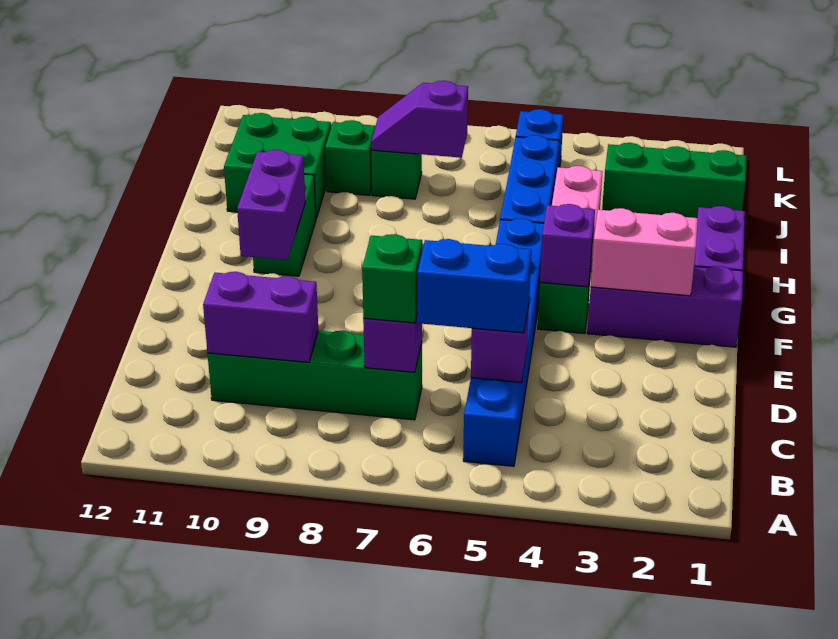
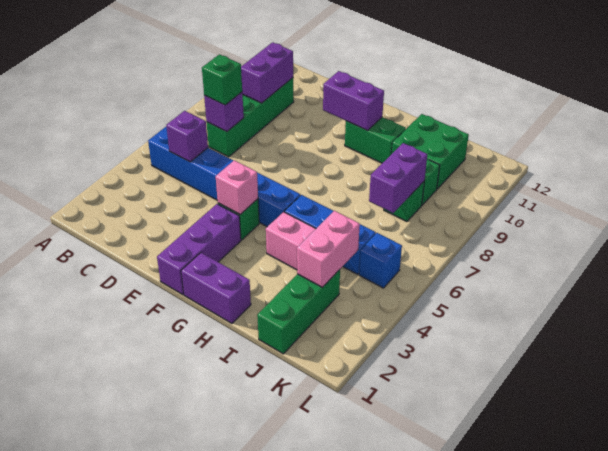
blue 1x2 brick [417,239,531,333] -> none
pink 1x2 brick [591,208,698,296] -> pink 1x2 brick moved to [297,211,360,287]
purple 1x1 brick [540,204,595,287] -> pink 1x1 brick [216,160,258,214]
purple 1x2 slope [371,81,468,158] -> purple 1x2 brick [369,143,427,213]

